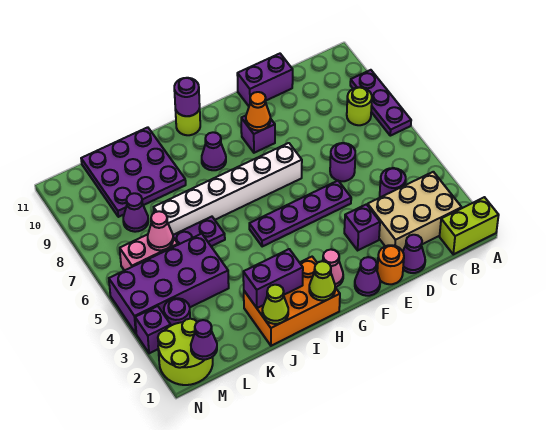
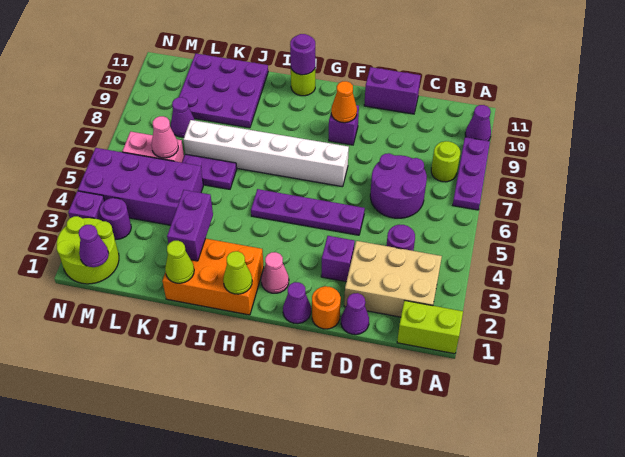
purple 1x1 round brick [330,143,355,181] -> purple 2x2 round brick [370,153,427,218]
purple 1x1 cone [202,132,226,170] -> purple 1x1 cone moved to [465,105,491,141]
purple 1x2 brick [243,249,303,308] -> purple 1x2 brick turned to [167,190,213,261]

